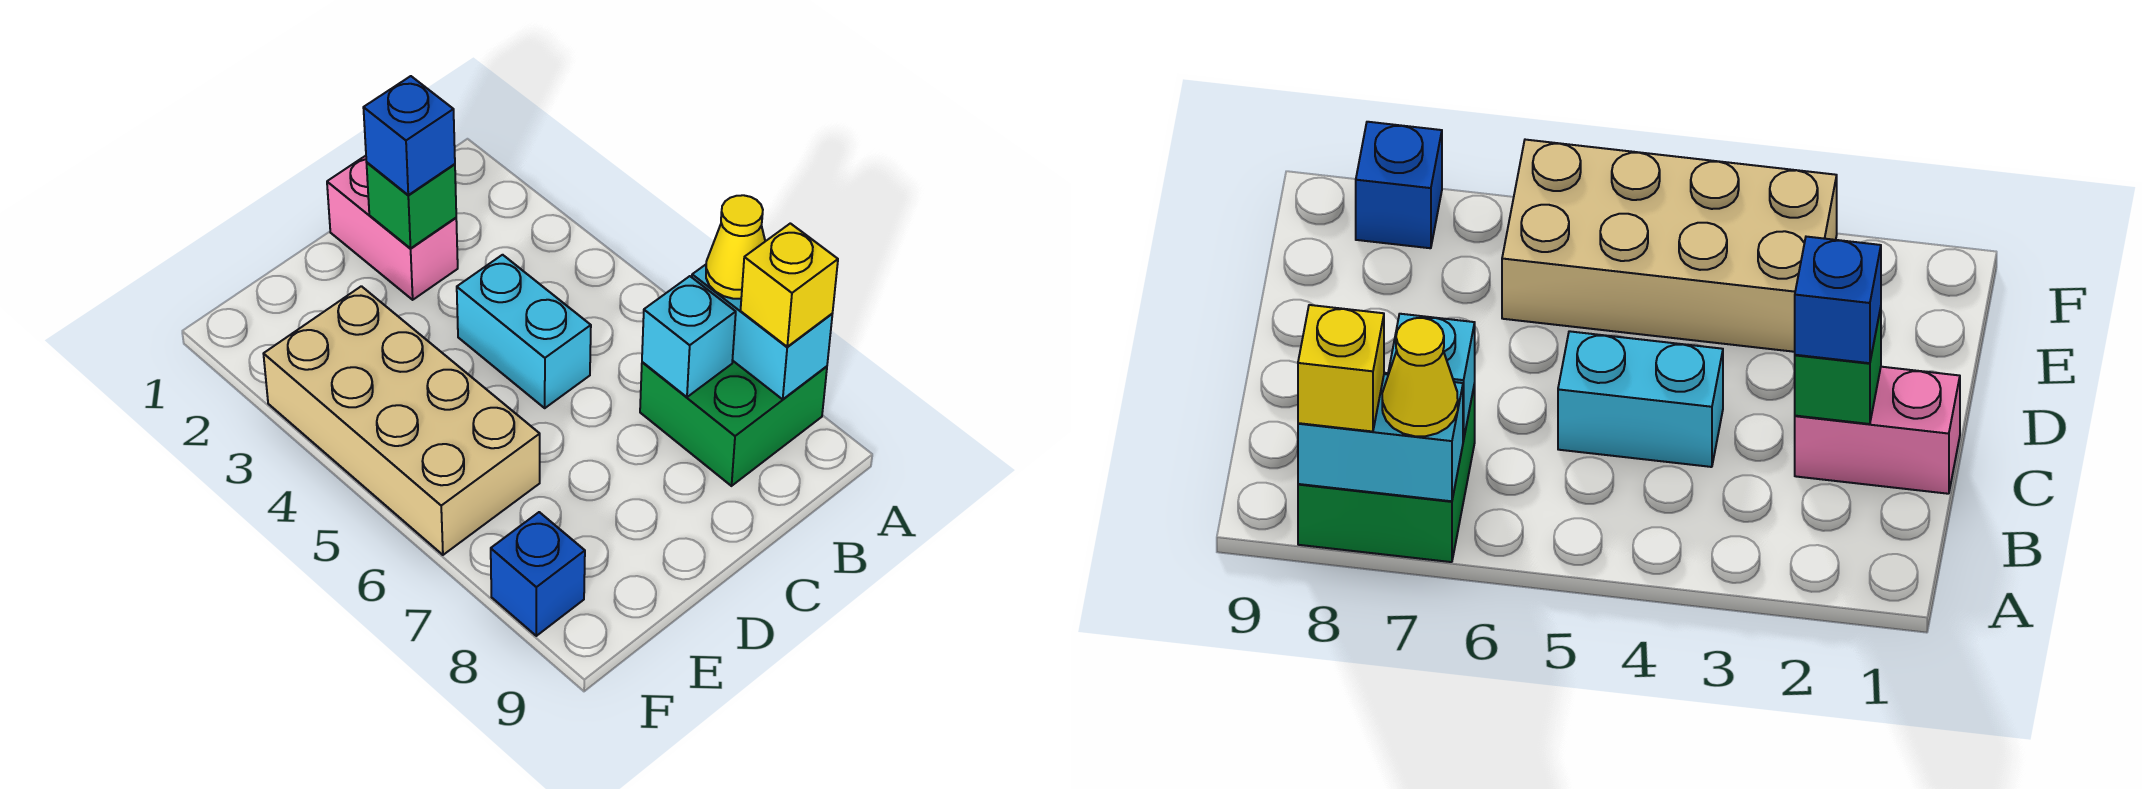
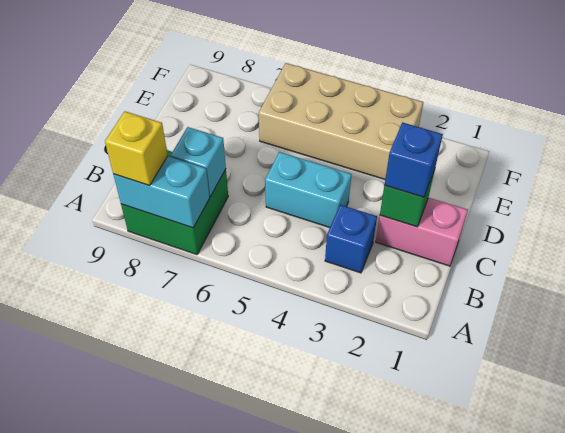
yellow 1x1 cone [706,195,765,299] -> none
blue 1x1 brick [491,512,585,636] -> blue 1x1 brick moved to [325,205,377,273]

